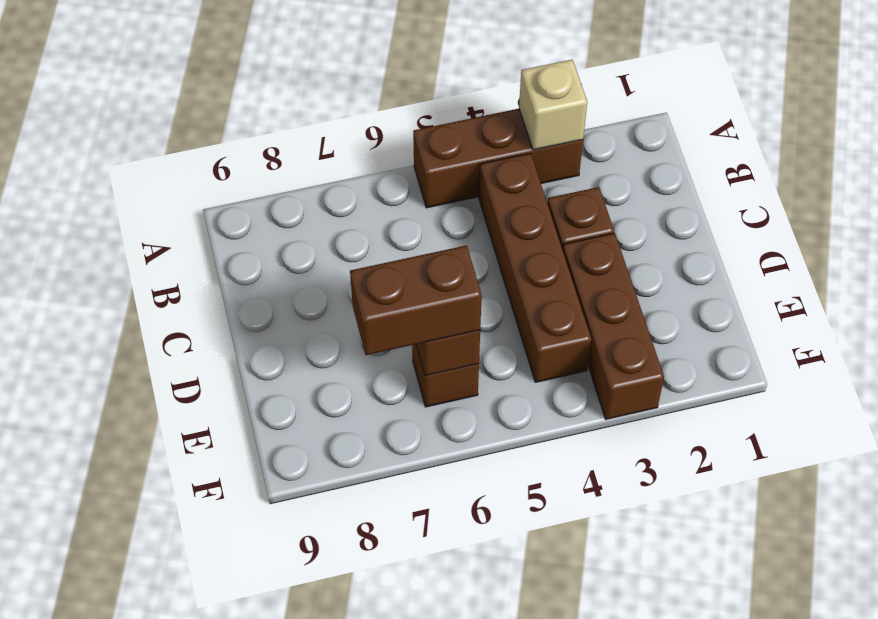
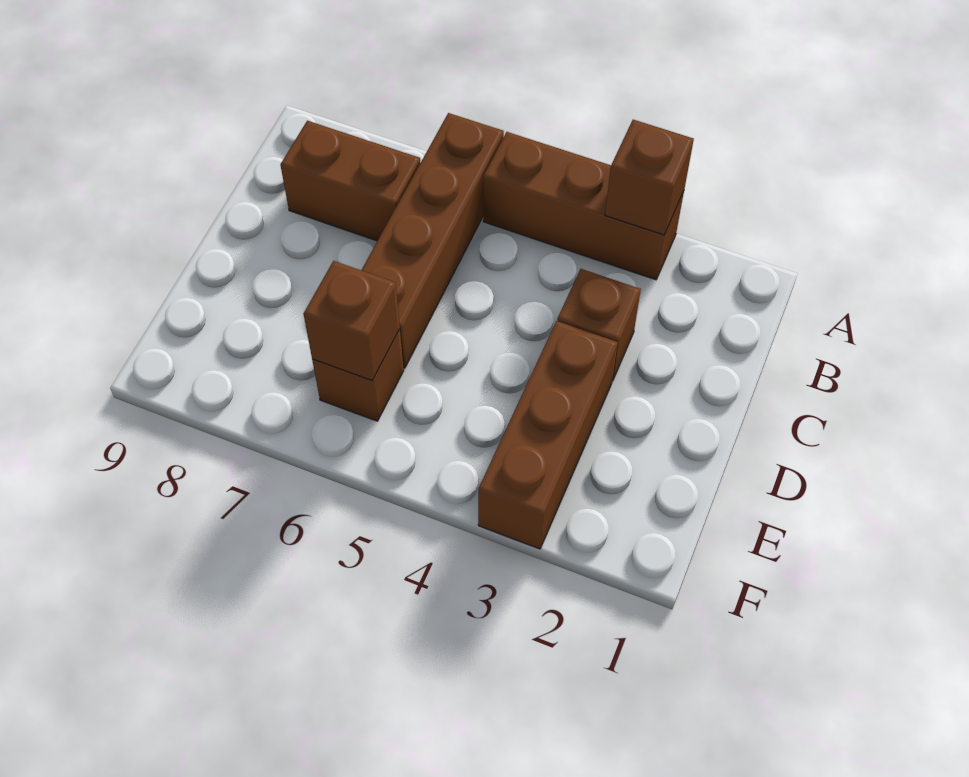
tan 1x1 brick [519,60,587,150] -> brown 1x1 brick [605,120,694,235]
brown 1x4 brick [479,153,591,382] -> brown 1x4 brick moved to [362,113,504,368]
brown 1x2 brick [350,245,482,355] -> brown 1x2 brick moved to [280,121,420,241]

